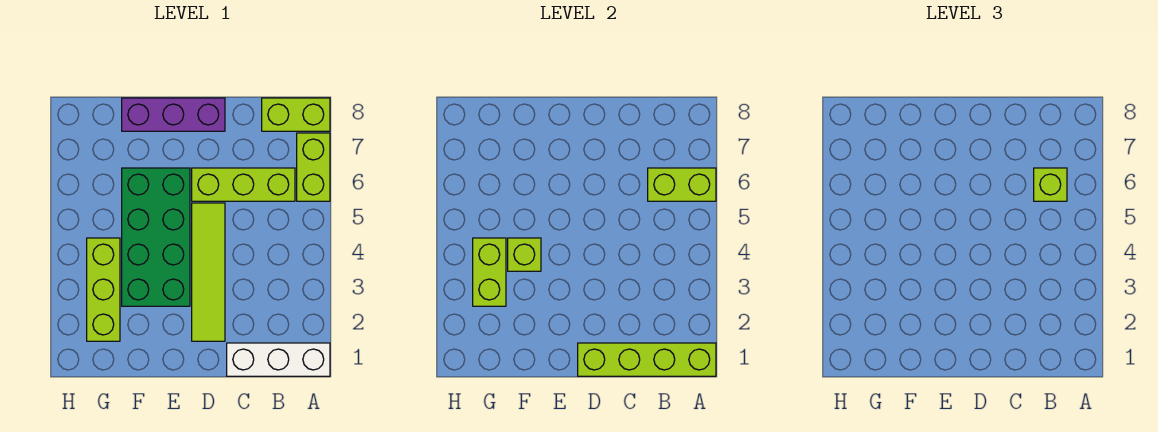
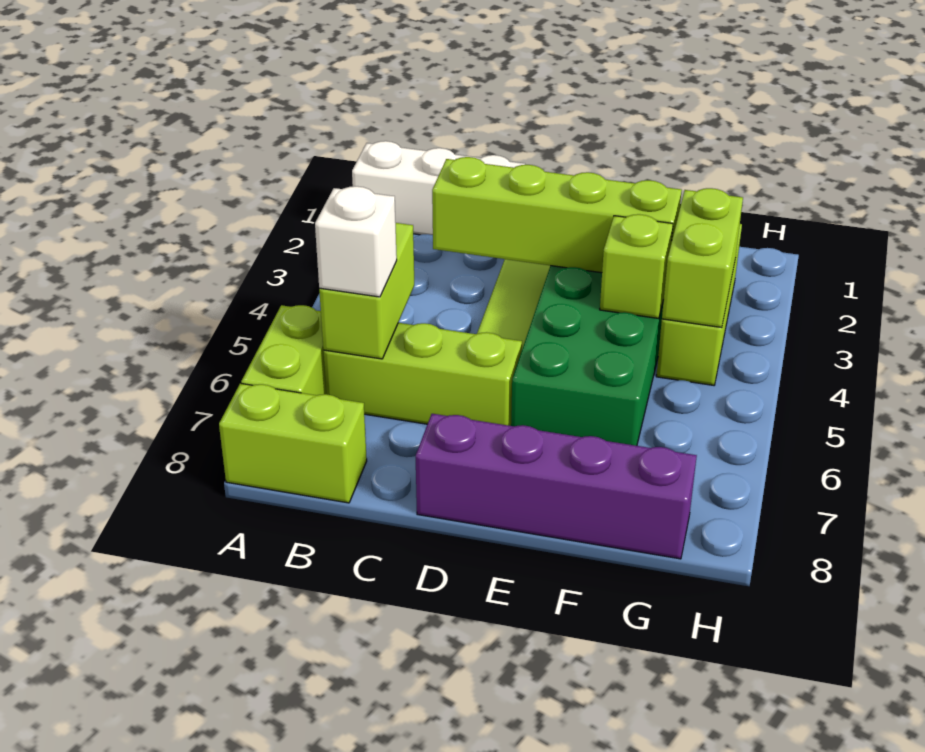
lime 1x4 brick [578,343,716,376] -> lime 1x4 brick moved to [432,157,682,273]
lime 1x2 brick [648,168,716,201] -> lime 1x2 brick turned to [319,223,414,359]
lime 1x1 brick [1034,168,1067,201] -> white 1x1 brick [315,186,397,297]
purple 1x3 brick [122,98,225,131] -> purple 1x4 brick [416,414,697,559]

